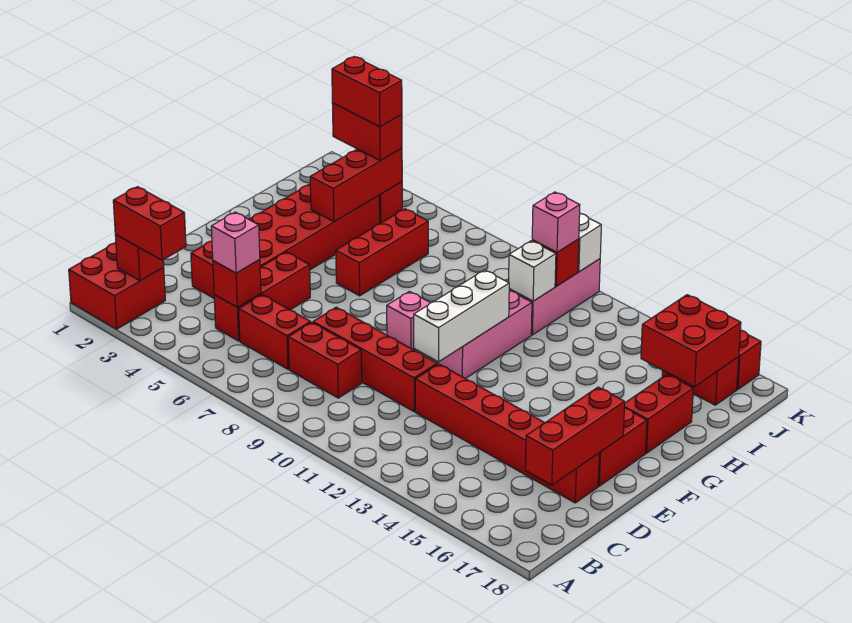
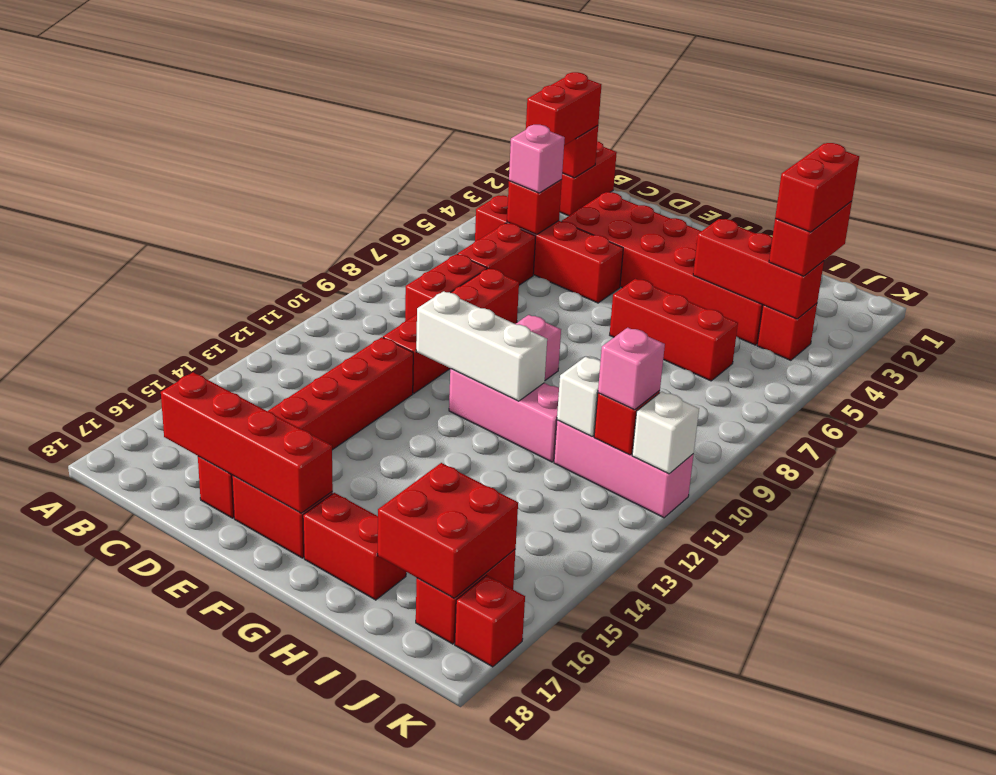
red 1x3 brick [214,252,310,341] -> red 1x4 brick [475,195,623,303]
red 1x3 brick [525,387,625,485] -> red 1x4 brick [161,372,333,513]

